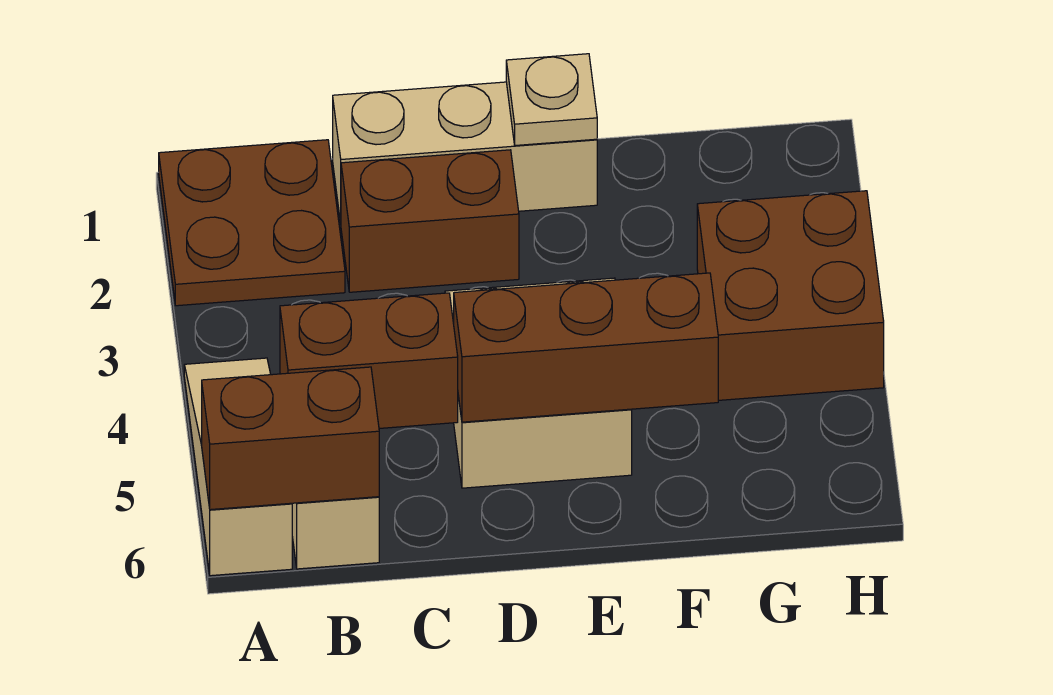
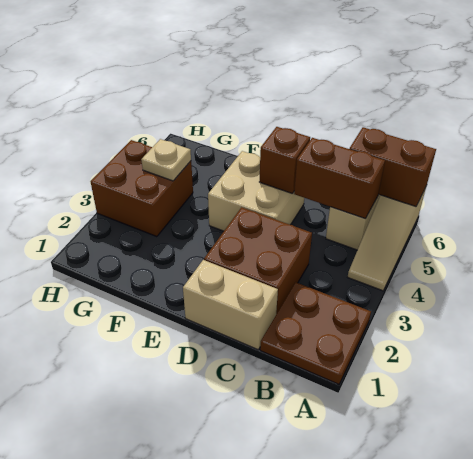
tan 1x3 brick [333,82,597,223] -> tan 1x2 brick [183,260,278,350]
brown 1x2 brick [341,150,519,292] -> brown 2x2 brick [204,207,312,314]
brown 1x3 brick [454,273,718,422] -> brown 1x1 brick [259,127,310,193]
tan 1x1 plate [506,54,597,146] -> tan 1x1 plate moved to [141,139,191,181]

